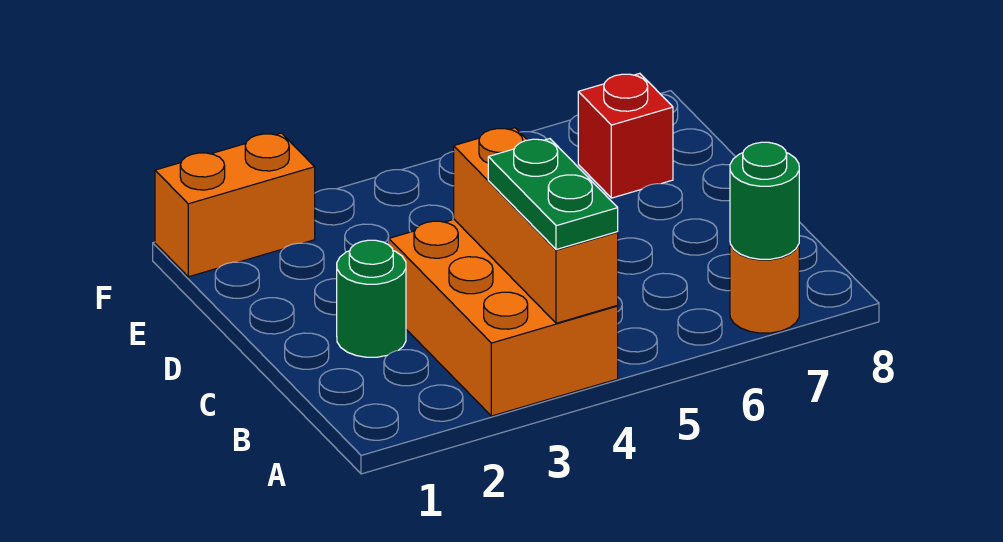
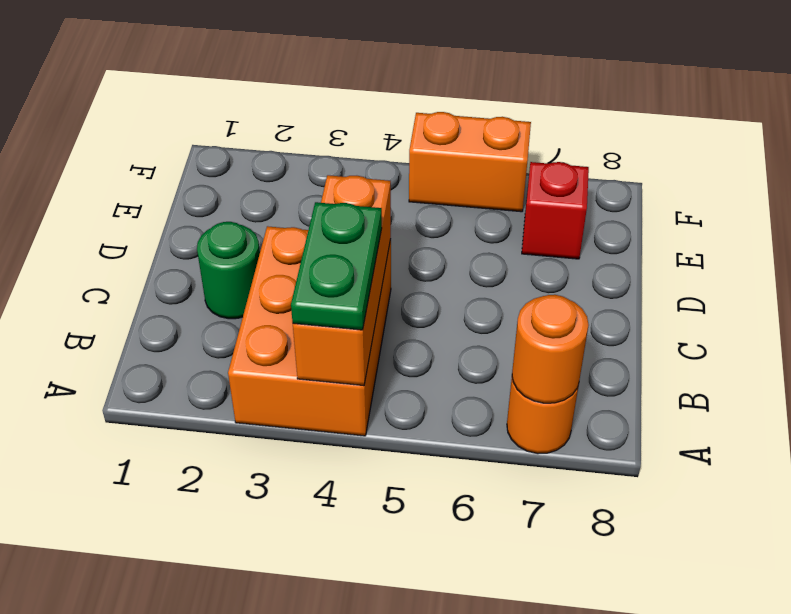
green 1x1 round brick [730,142,799,259] -> orange 1x1 round brick [512,295,588,403]
orange 1x2 brick [155,133,315,277] -> orange 1x2 brick moved to [409,112,531,212]

